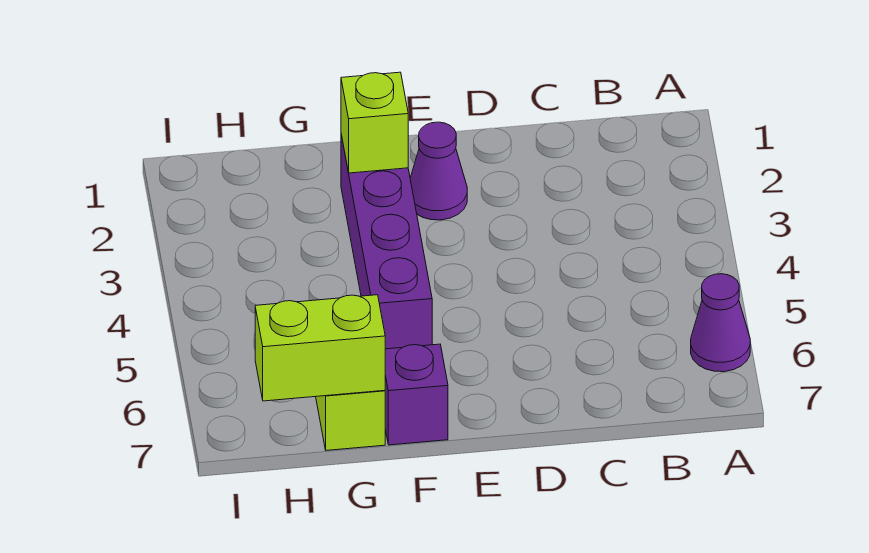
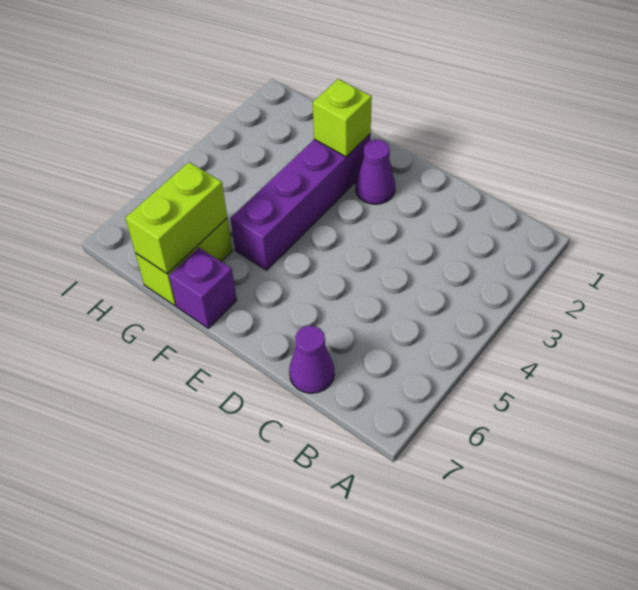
purple 1x1 cone [691,274,750,372] -> purple 1x1 cone moved to [289,326,334,393]
lime 1x2 brick [255,295,385,401] -> lime 1x2 brick turned to [126,162,227,274]

